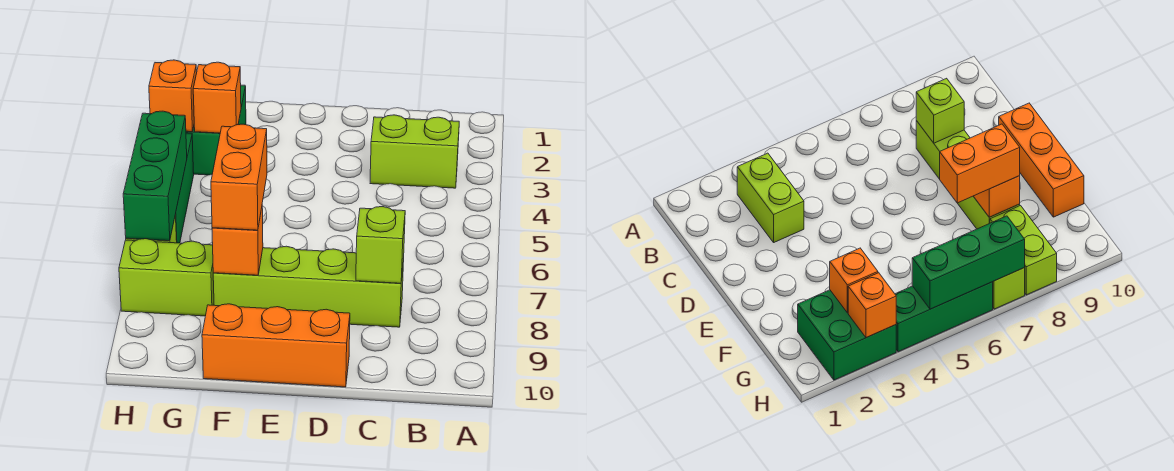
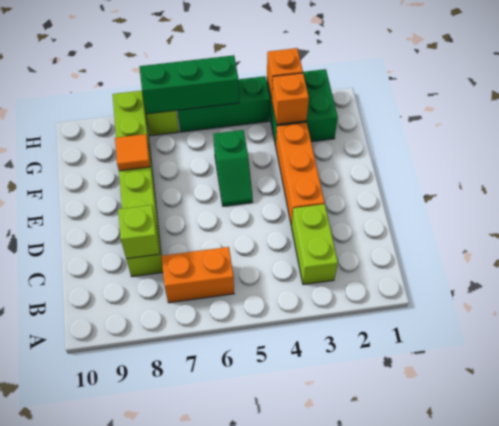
orange 1x3 brick [202,304,350,387] -> orange 1x3 brick moved to [276,122,325,226]
none -> green 1x2 slope [213,130,253,206]
orange 1x2 brick [211,124,267,230] -> orange 1x2 brick moved to [161,247,234,303]
orange 1x1 brick [212,208,263,275] -> orange 1x1 tile [115,134,150,171]

